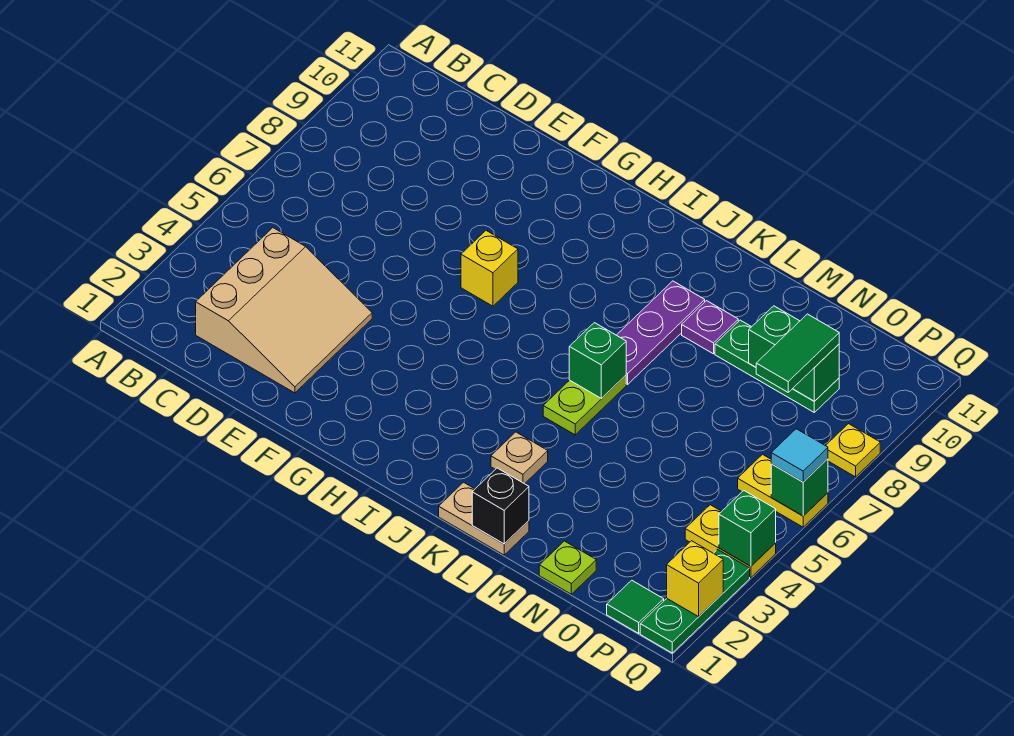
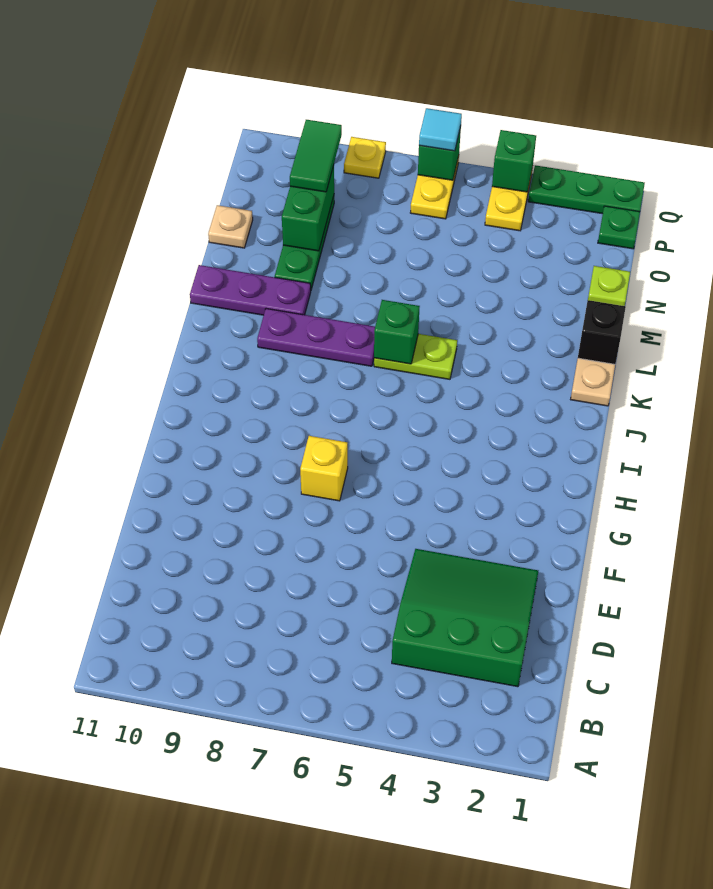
tan 3x3 slope [196,228,372,393] -> green 3x3 slope [392,549,538,687]
tan 1x1 plate [491,432,548,484] -> tan 1x1 plate moved to [208,205,253,248]
purple 1x1 plate [682,301,738,354] -> purple 1x3 plate [190,265,311,315]
green 1x2 tile [756,314,839,392] -> green 1x2 tile turned to [290,120,342,192]
green 1x1 tile [607,580,664,633] -> green 1x1 plate [598,206,640,249]
yellow 1x1 brick [667,541,723,617] -> none

